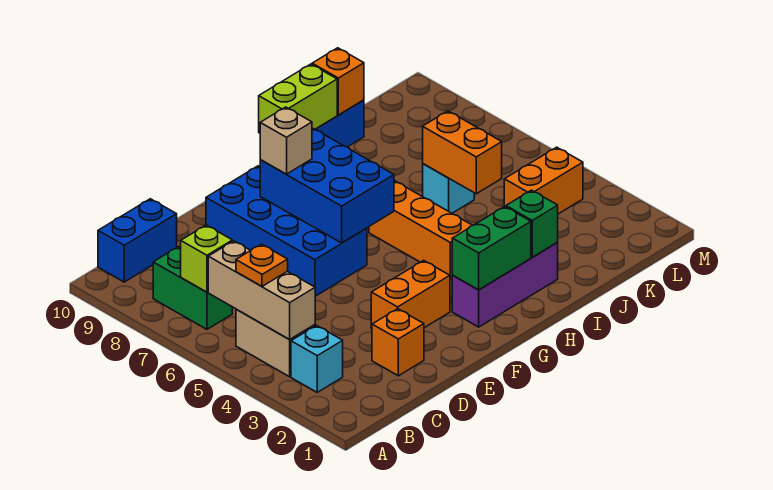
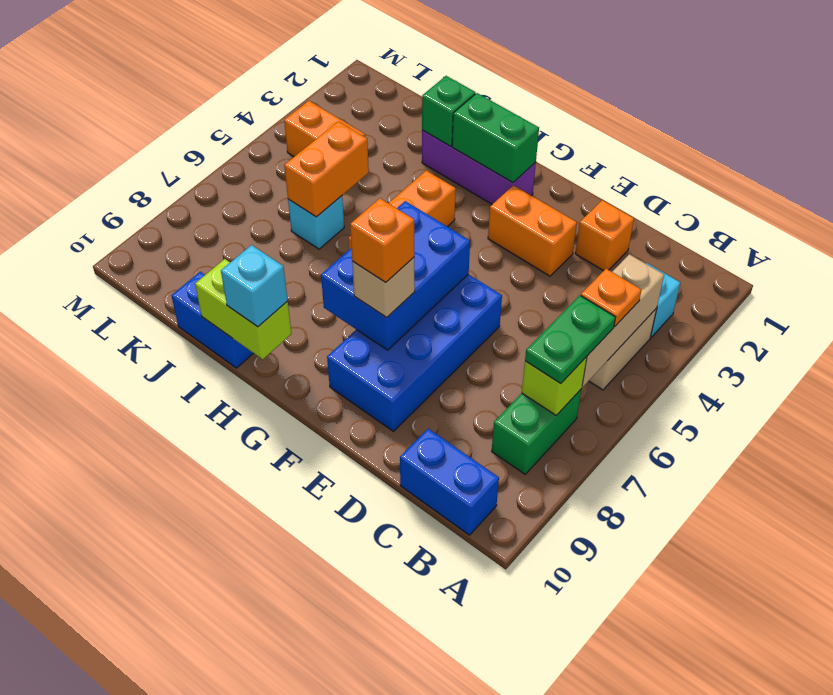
none -> green 1x2 plate [525,295,616,384]
none -> cyan 1x1 brick [221,245,288,327]
orange 1x1 brick [312,48,364,115] -> orange 1x1 brick moved to [350,198,414,282]

